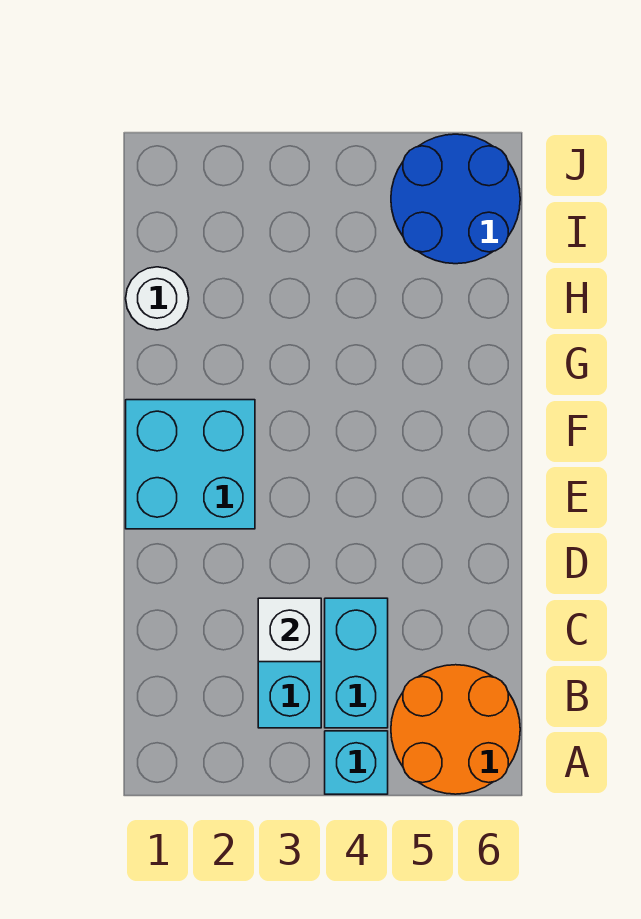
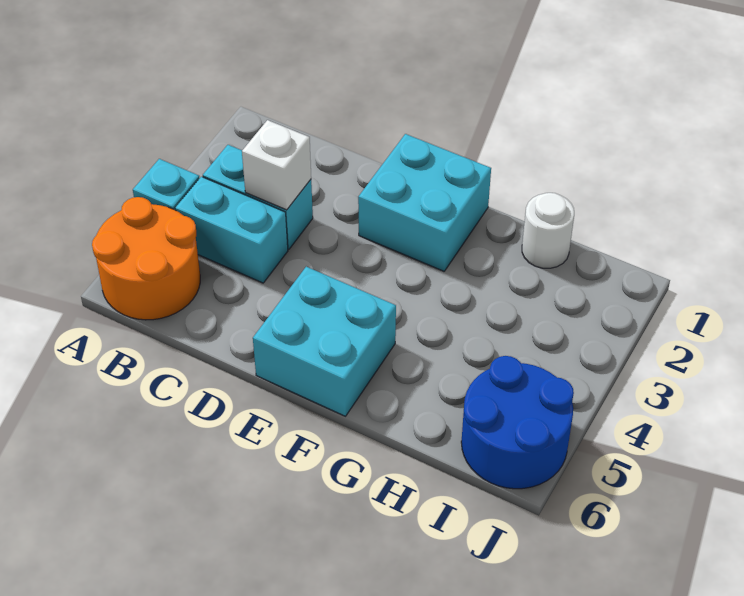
none -> cyan 2x2 brick [253,267,396,416]

